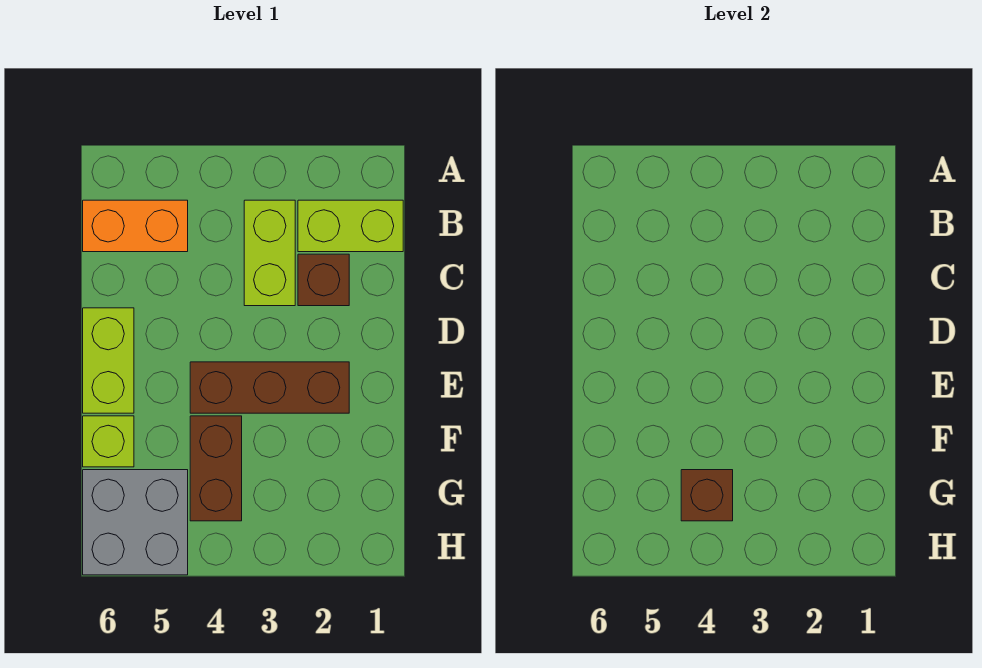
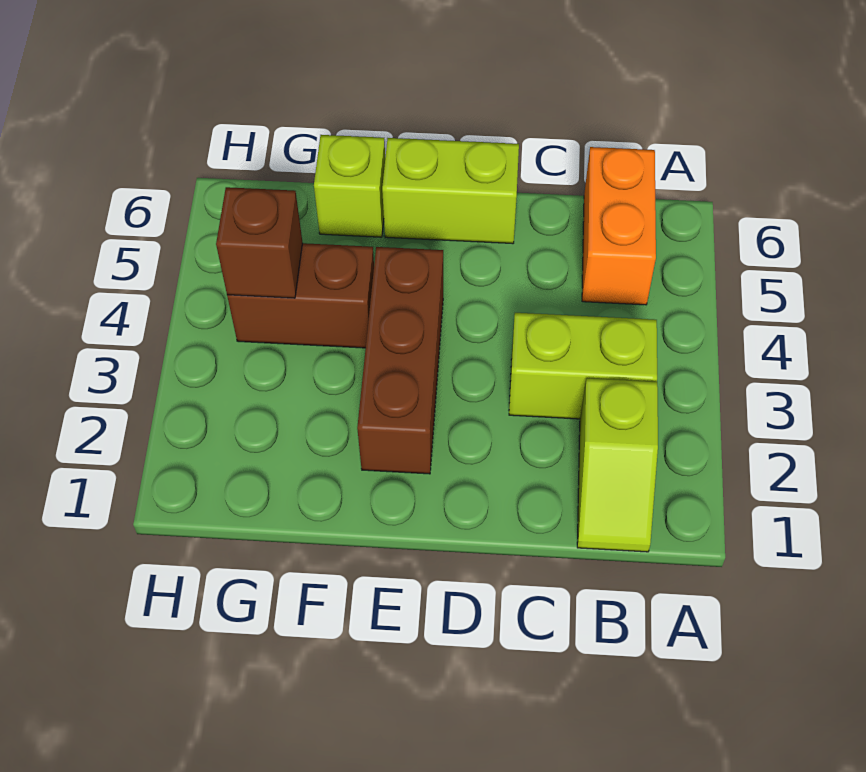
lime 1x2 brick [298,200,403,252] -> lime 1x2 slope [577,378,658,552]
brown 1x1 brick [298,254,349,306] -> none
grey 2x2 brick [83,470,188,575] -> none

